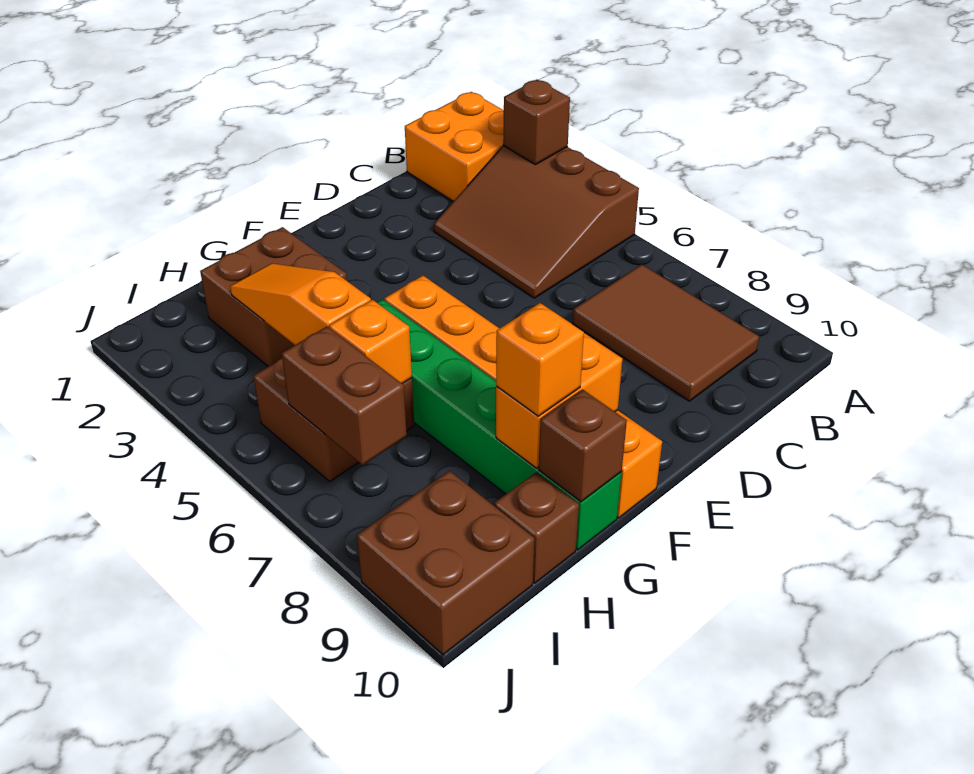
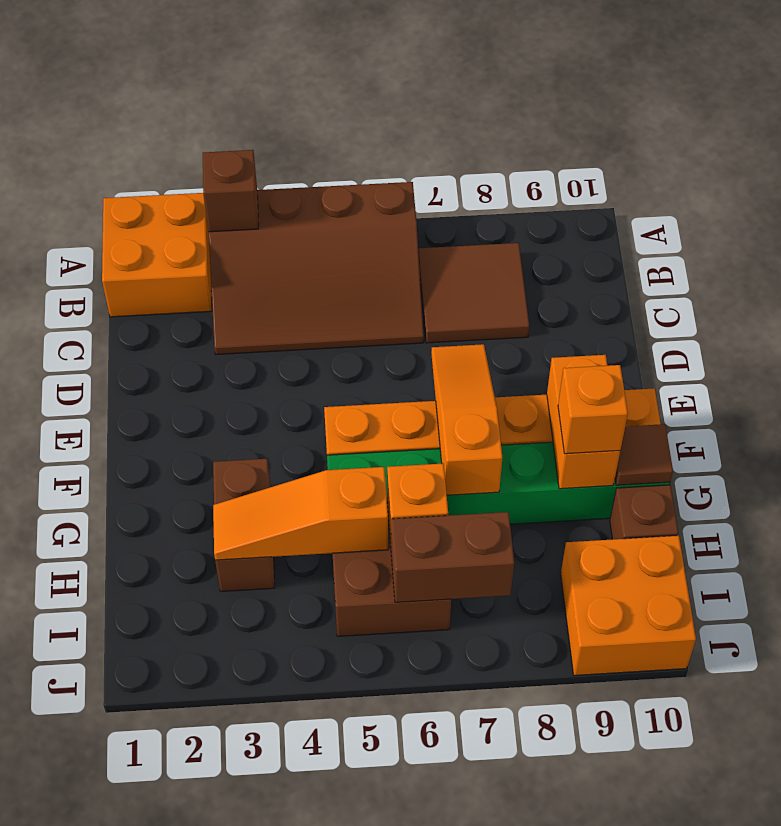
brown 3x3 slope [434,146,639,298] -> brown 3x4 slope [209,182,424,355]
brown 2x3 tile [573,264,759,401] -> brown 2x2 tile [419,243,529,343]
none -> orange 1x3 slope [431,344,502,495]
brown 2x2 brick [200,227,347,367] -> brown 1x2 brick [213,459,275,592]
brown 1x1 brick [539,390,627,502] -> brown 1x1 tile [615,424,673,485]
brown 2x2 brick [357,471,534,655] -> orange 2x2 brick [561,536,696,675]

